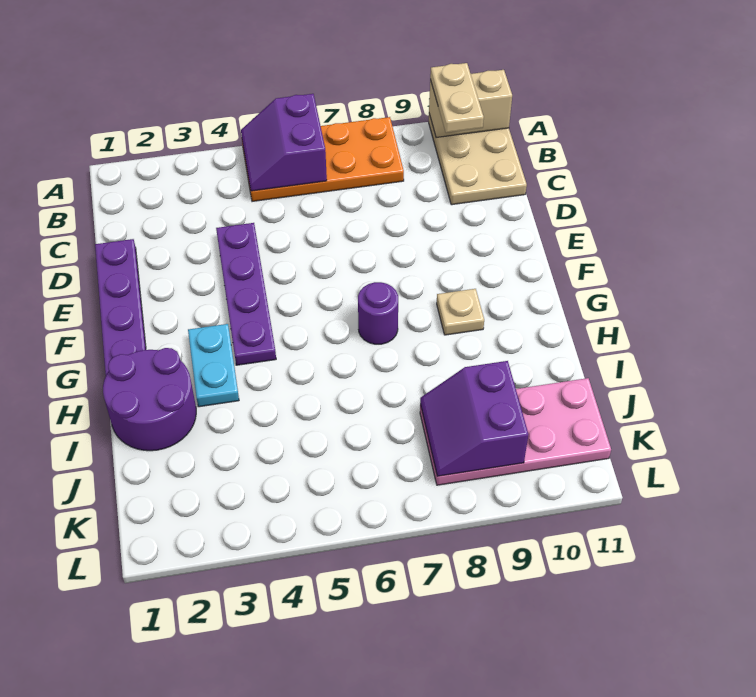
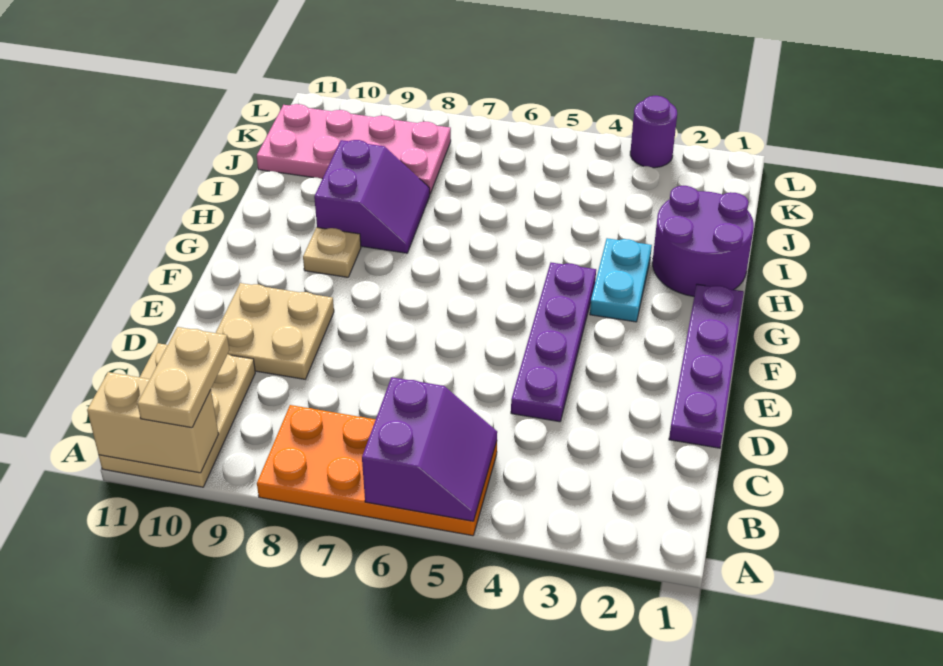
none -> tan 2x2 plate [216,283,334,379]
purple 1x1 round brick [358,282,398,344] -> purple 1x1 round brick moved to [630,96,677,168]
purple 2x2 slope [420,361,528,476] -> purple 2x2 slope moved to [314,140,430,253]

